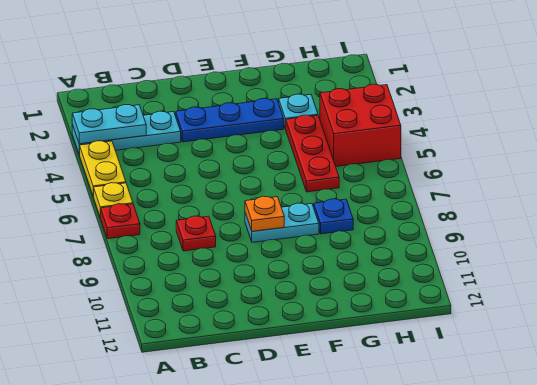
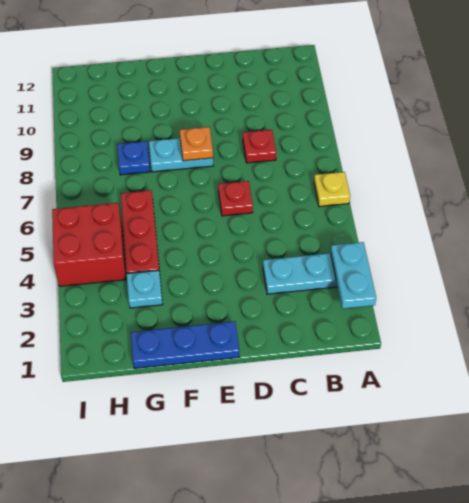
cyan 1x2 plate [72,105,146,144] -> cyan 1x2 plate turned to [331,242,376,309]
yellow 1x2 plate [80,141,126,196] -> none
red 1x1 plate [100,204,140,239] -> red 1x1 plate moved to [218,181,253,216]
blue 1x3 plate [176,99,284,142] -> blue 1x3 plate moved to [131,321,239,368]

